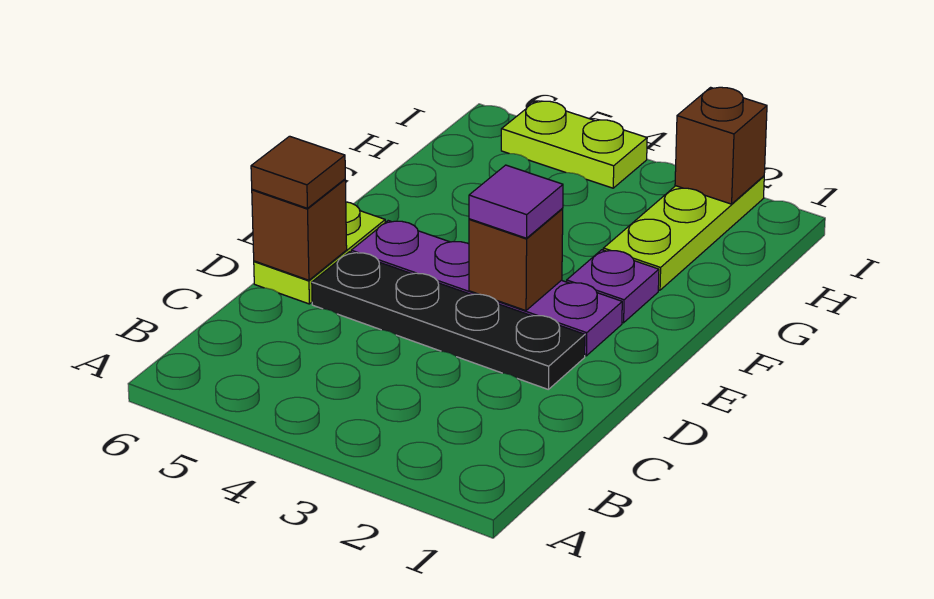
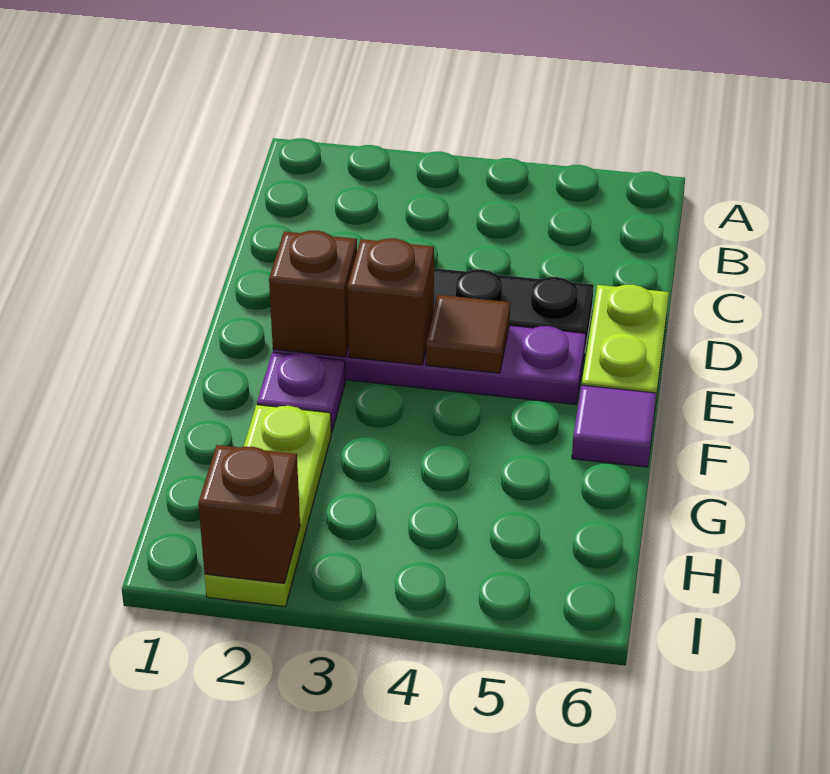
brown 1x1 brick [252,179,347,280] -> brown 1x1 brick moved to [269,231,357,357]
brown 1x1 tile [251,136,345,208] -> brown 1x1 tile moved to [426,295,510,373]
purple 1x1 tile [469,165,563,238] -> purple 1x1 tile moved to [572,385,656,467]
lime 1x2 plate [501,101,647,188] -> none

